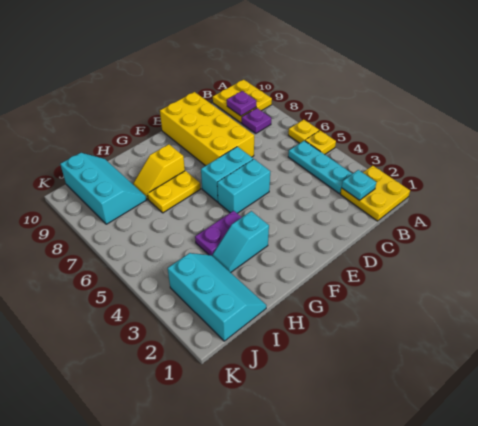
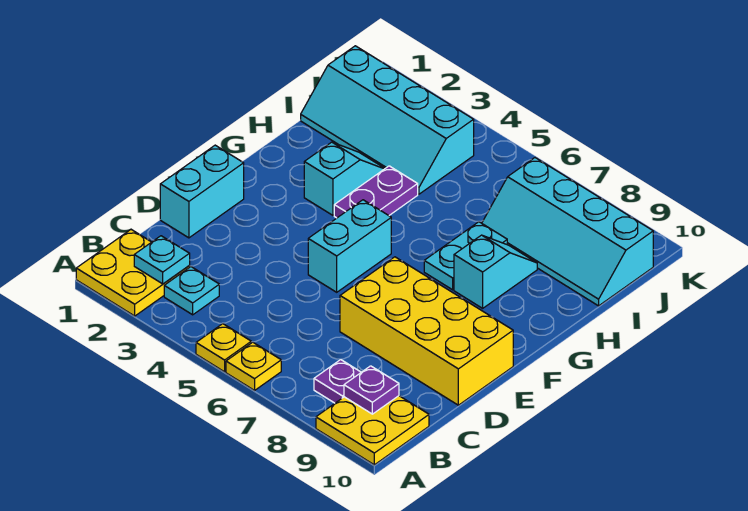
cyan 1x3 plate [288,141,352,194] -> cyan 1x1 plate [164,267,219,315]
cyan 1x2 brick [201,147,253,202] -> cyan 1x2 brick moved to [160,145,244,238]
yellow 1x2 plate [148,171,200,213] -> cyan 1x2 plate [424,222,507,290]
yellow 1x2 slope [133,144,185,199] -> cyan 1x2 slope [454,235,537,308]
cyan 2x3 slope [168,253,266,341] -> cyan 2x4 slope [301,46,474,194]
cyan 2x3 slope [60,153,147,224] -> cyan 2x4 slope [482,158,653,306]

